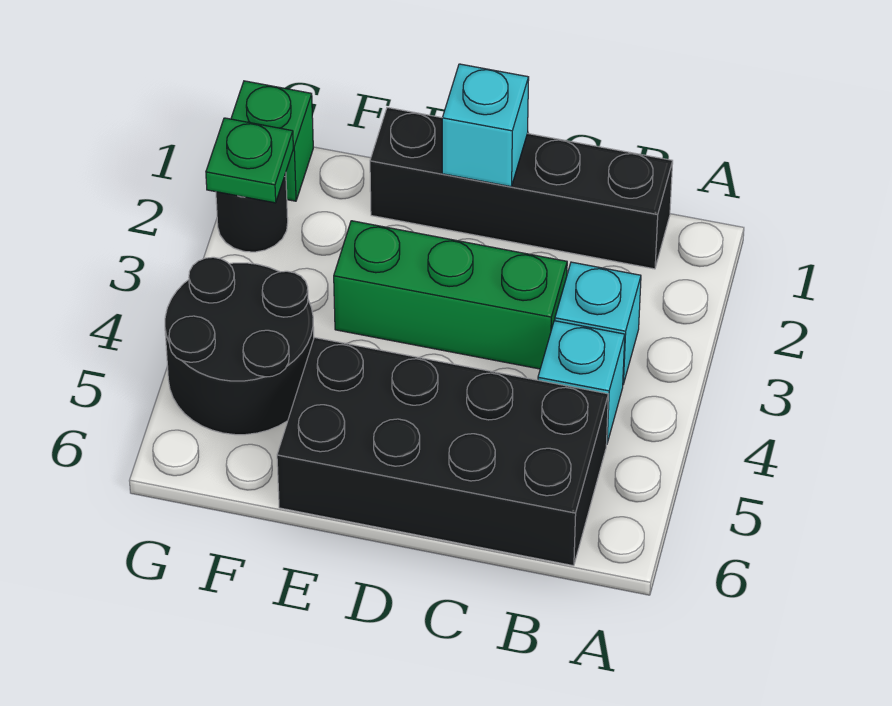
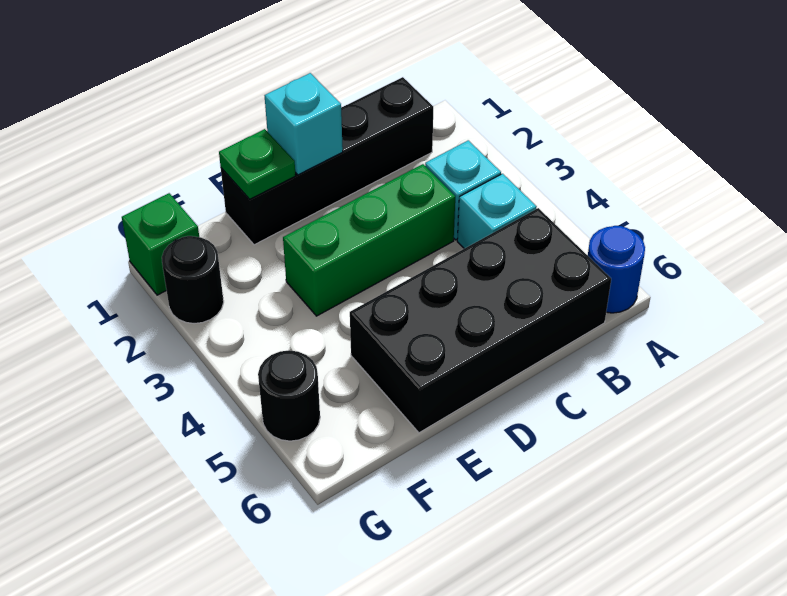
none -> blue 1x1 round brick [588,226,645,313]
black 2x2 round brick [165,257,314,435] -> black 1x1 round brick [258,350,320,441]
green 1x1 plate [206,118,293,203] -> green 1x1 plate moved to [219,129,296,199]

